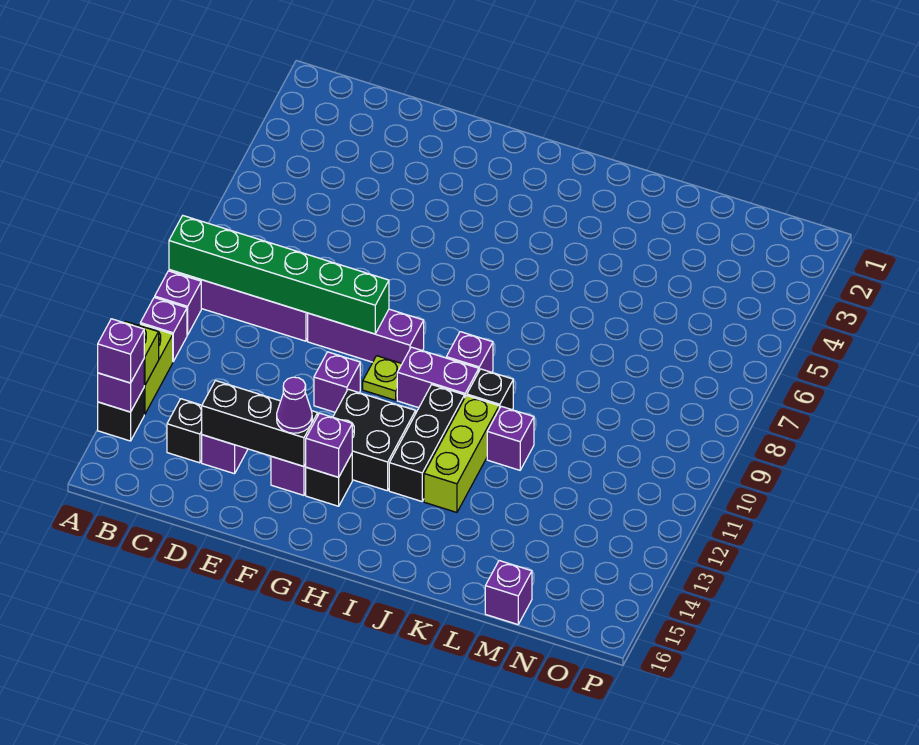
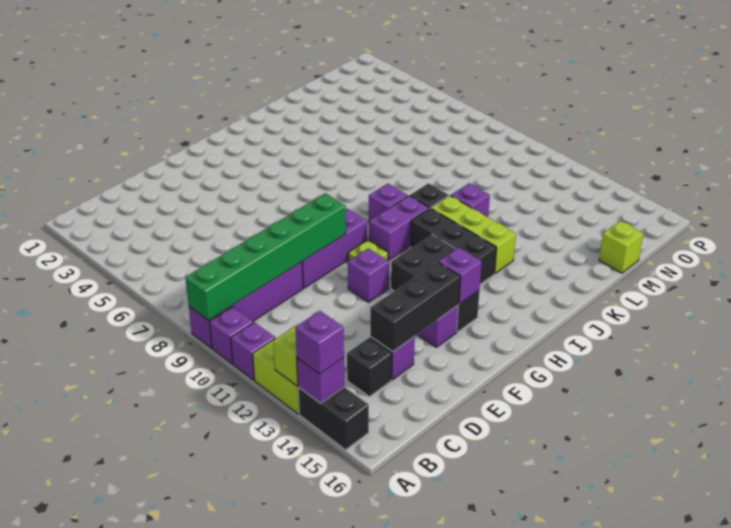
black 1x1 brick [98,388,144,441] -> black 1x2 brick [298,387,369,450]
purple 1x1 cone [277,377,312,433] -> none
purple 1x1 brick [485,561,532,624] -> lime 1x1 brick [599,221,643,273]

